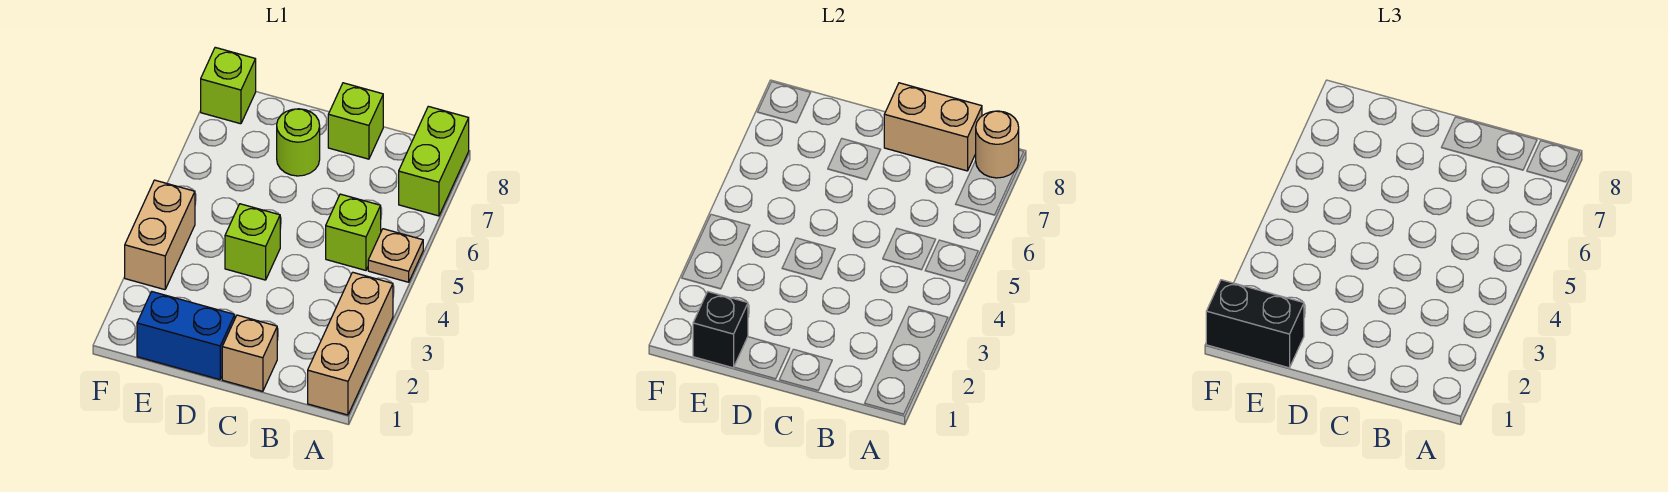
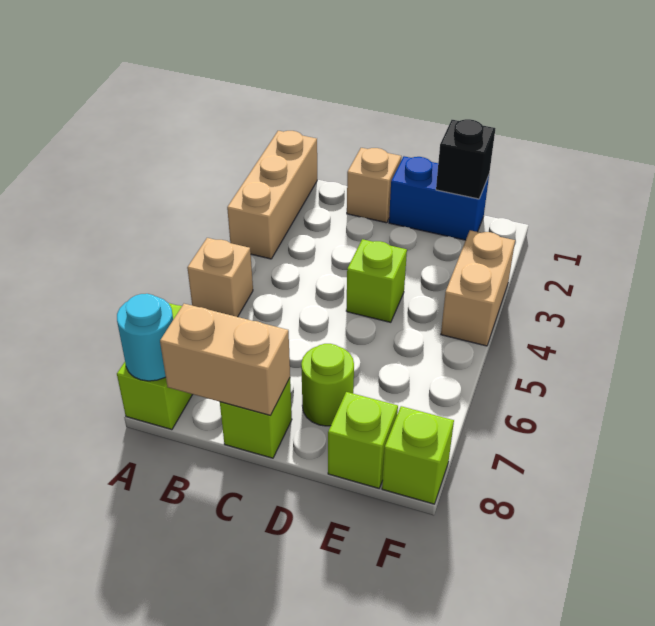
tan 1x1 plate [368,229,423,282] -> tan 1x1 brick [187,238,253,317]
tan 1x1 round brick [976,111,1019,178] -> cyan 1x1 round brick [117,294,173,381]
lime 1x1 brick [326,194,381,270] -> lime 1x1 brick moved to [328,392,398,488]
black 1x2 brick [1206,280,1304,368] -> none

